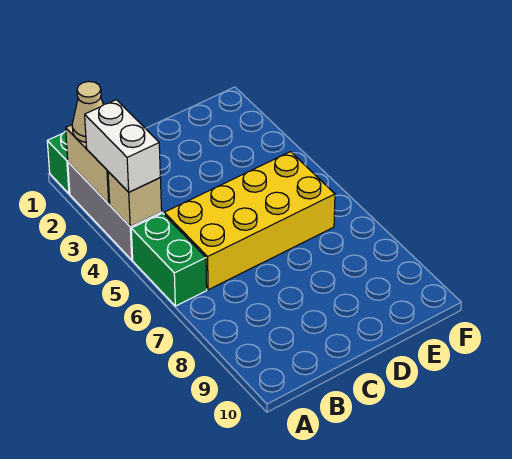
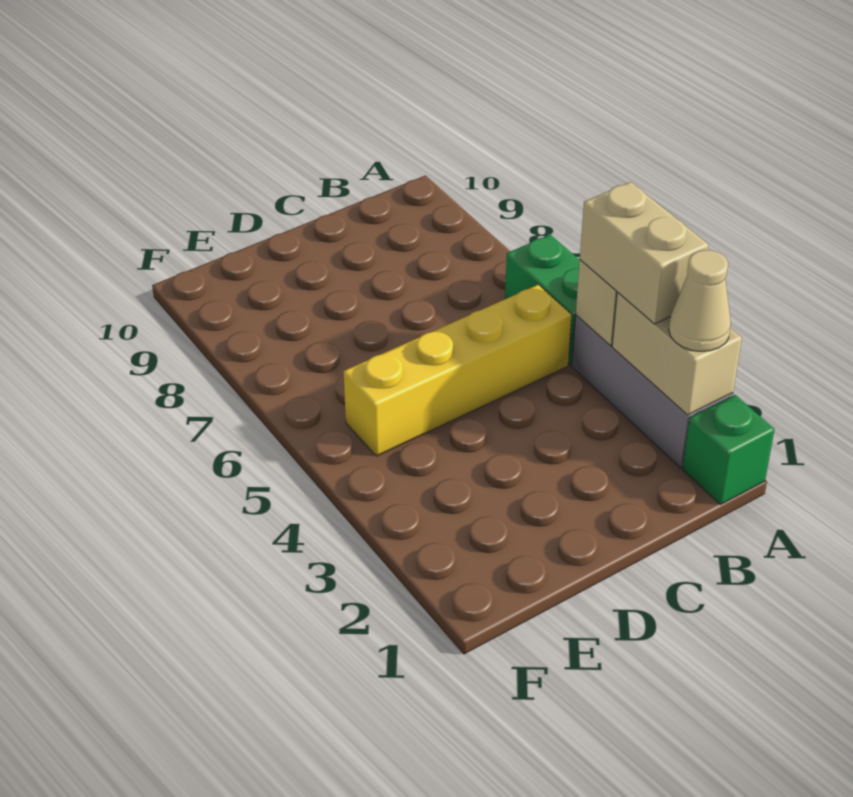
white 1x2 brick [85,100,160,192] -> tan 1x2 brick [580,182,709,324]
yellow 2x4 brick [164,152,335,290] -> yellow 1x4 brick [344,285,572,456]

